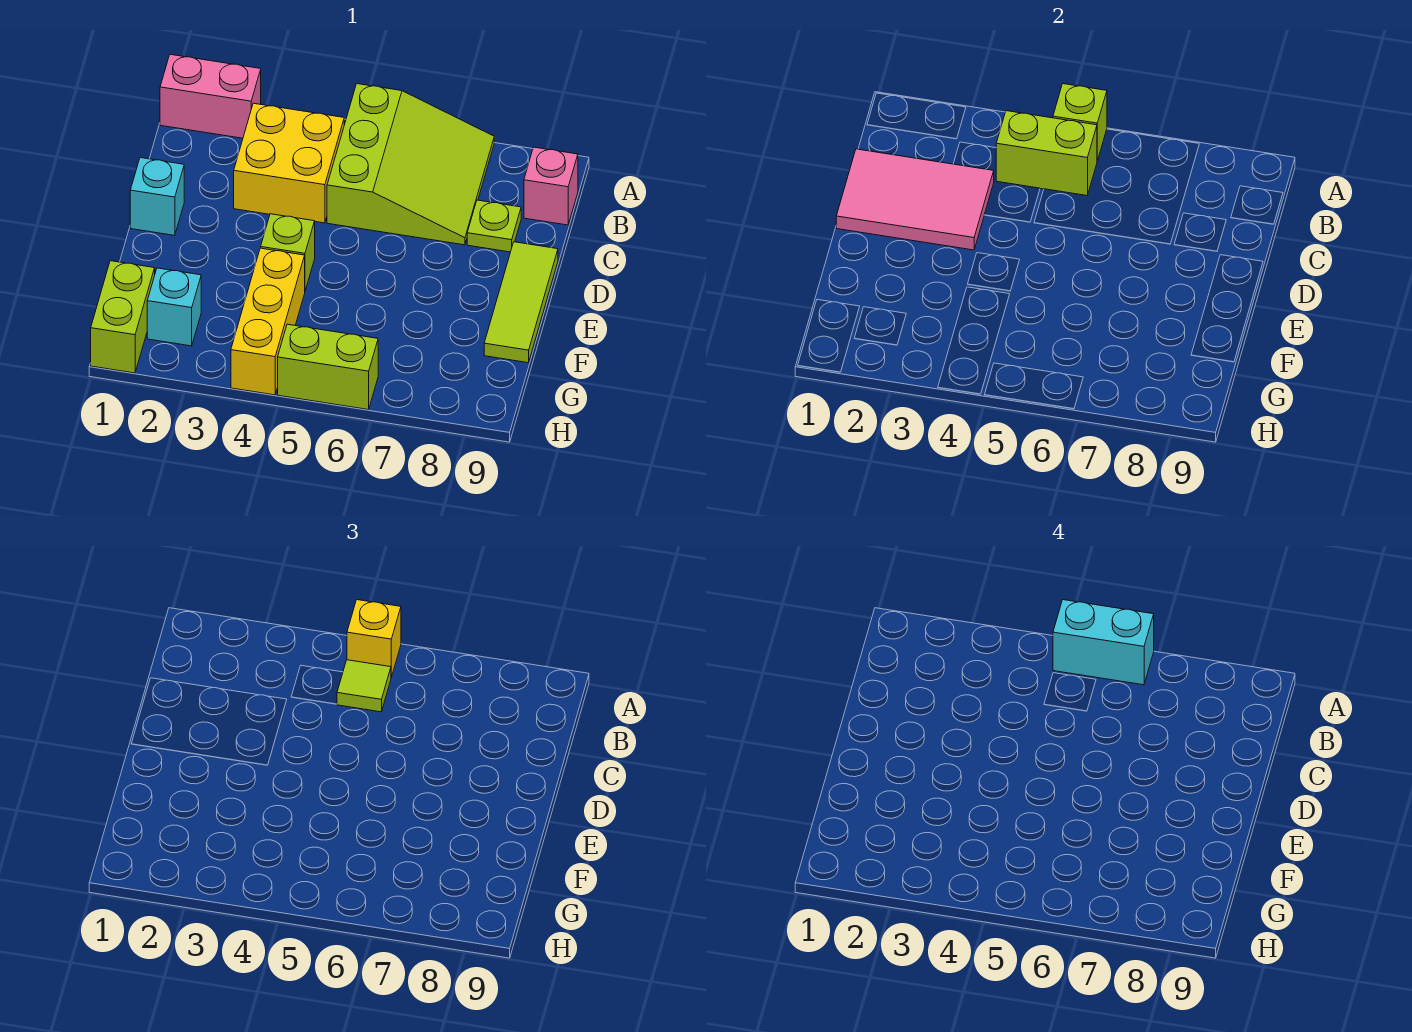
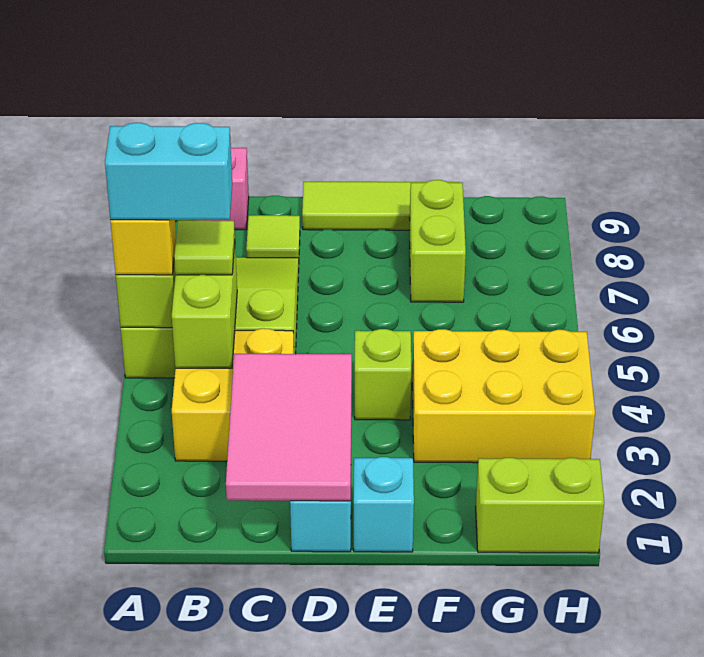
pink 1x2 brick [160,54,261,138] -> none
cyan 1x2 brick [1053,600,1154,685] -> cyan 1x2 brick turned to [105,123,232,220]
lime 1x1 plate [467,200,521,252] -> lime 1x1 tile [246,215,300,258]
yellow 1x3 brick [231,248,305,395] -> yellow 2x3 brick [412,329,595,463]
cyan 1x1 brick [147,268,201,346] -> cyan 1x1 brick moved to [354,457,414,552]
lime 1x2 brick [278,324,378,410] -> lime 1x2 brick moved to [410,180,466,302]

